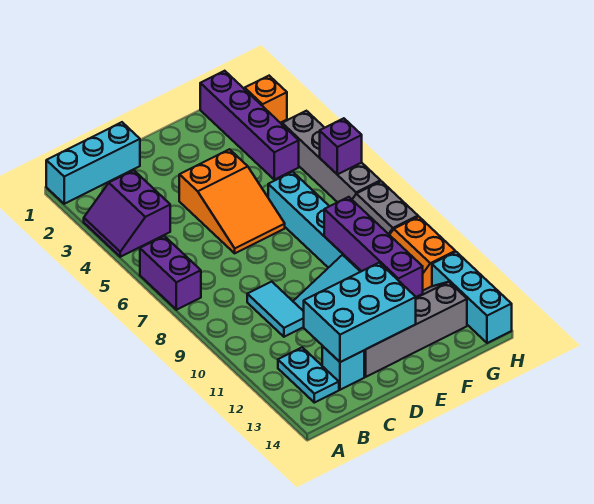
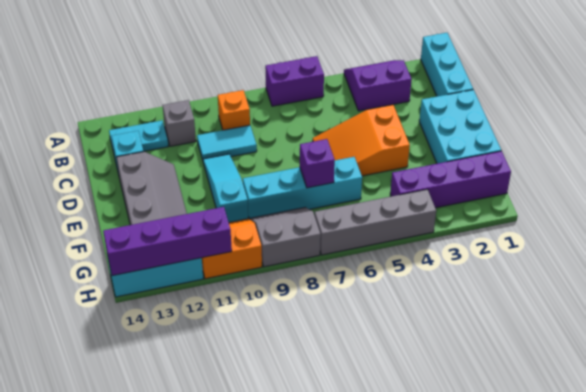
none -> grey 1x1 brick [163,100,196,146]
cyan 2x3 brick [304,263,416,362] -> cyan 2x3 brick moved to [419,90,501,164]
purple 1x4 brick [324,197,423,297] -> purple 1x4 brick moved to [103,207,232,276]
orange 1x1 brick [245,76,287,123] -> orange 1x1 brick moved to [218,90,250,130]
purple 1x1 brick [320,118,362,174] -> purple 1x1 brick moved to [300,139,335,188]

